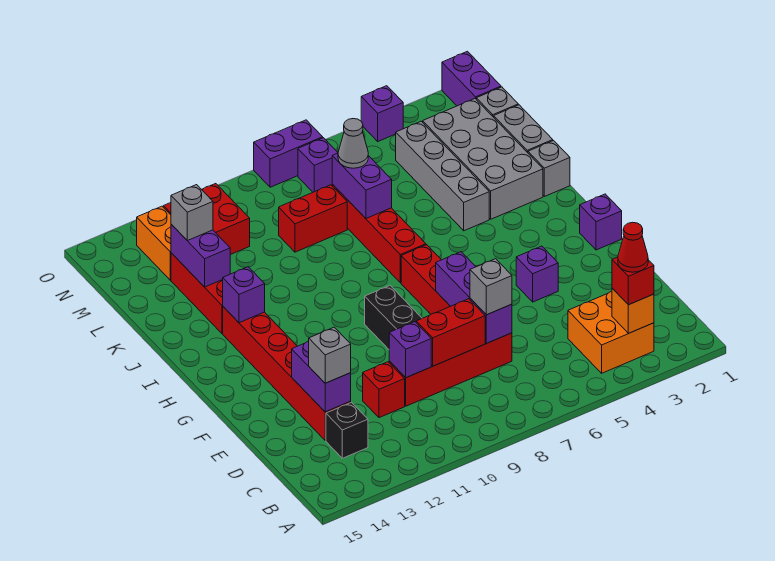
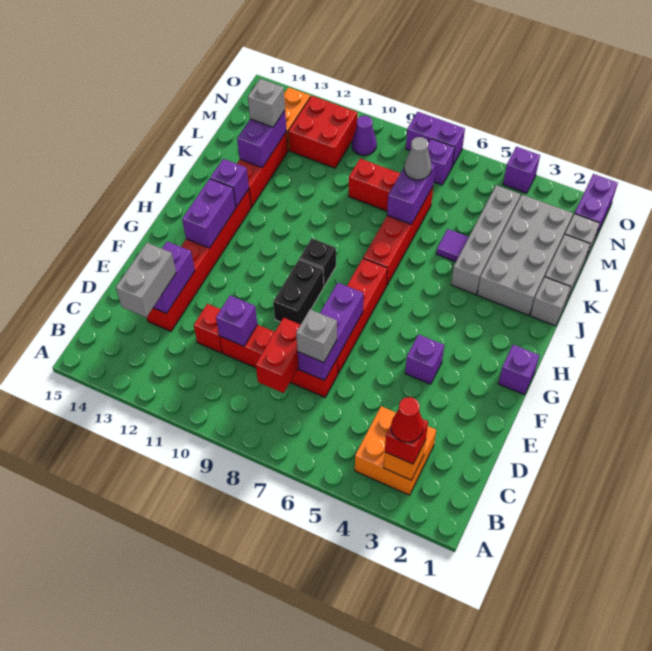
black 1x1 brick [326,402,368,458] -> black 1x1 brick moved to [300,238,336,286]
red 1x2 brick [416,299,485,366] -> red 1x2 brick turned to [256,318,300,393]
grey 1x1 brick [309,327,351,383] -> grey 1x2 brick [116,243,176,317]
none -> purple 1x2 brick [182,179,236,248]
none -> purple 1x1 tile [436,229,469,262]
none -> purple 1x1 cone [352,115,377,155]

